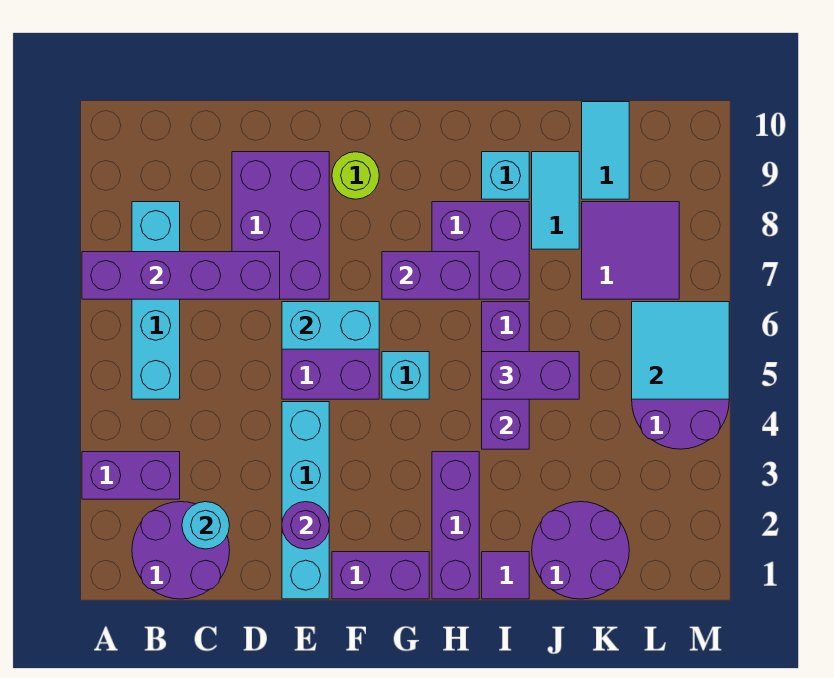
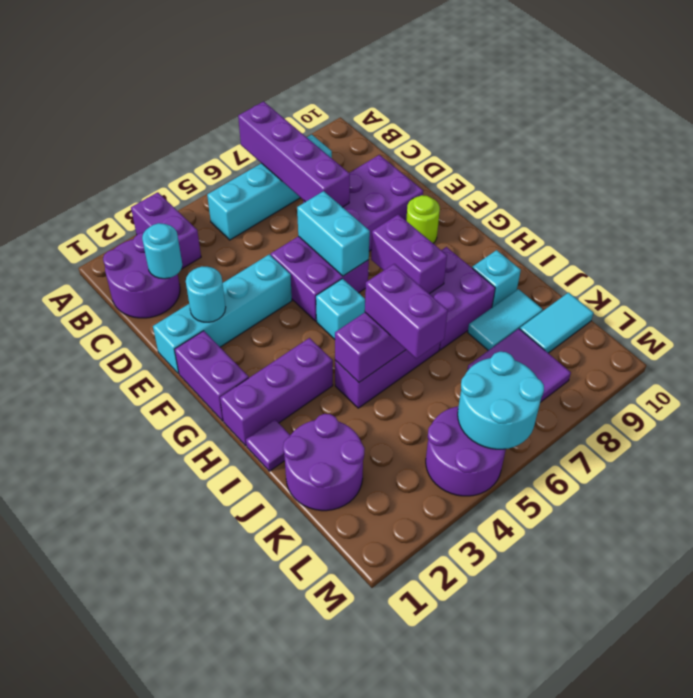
purple 1x1 round brick [282,502,329,549] -> cyan 1x1 round brick [186,267,226,322]
cyan 2x2 tile [632,302,729,399] -> cyan 2x2 round brick [458,352,544,449]

